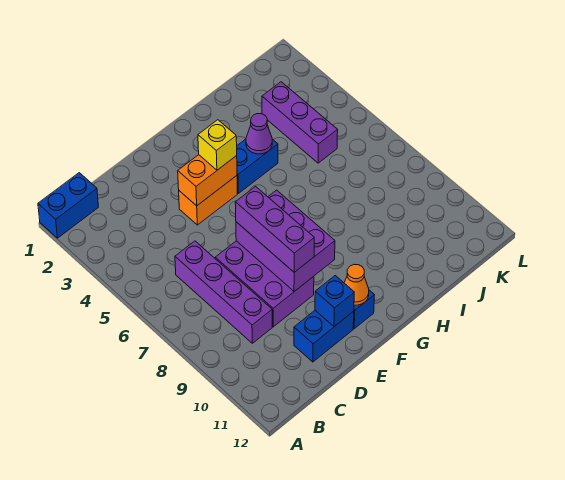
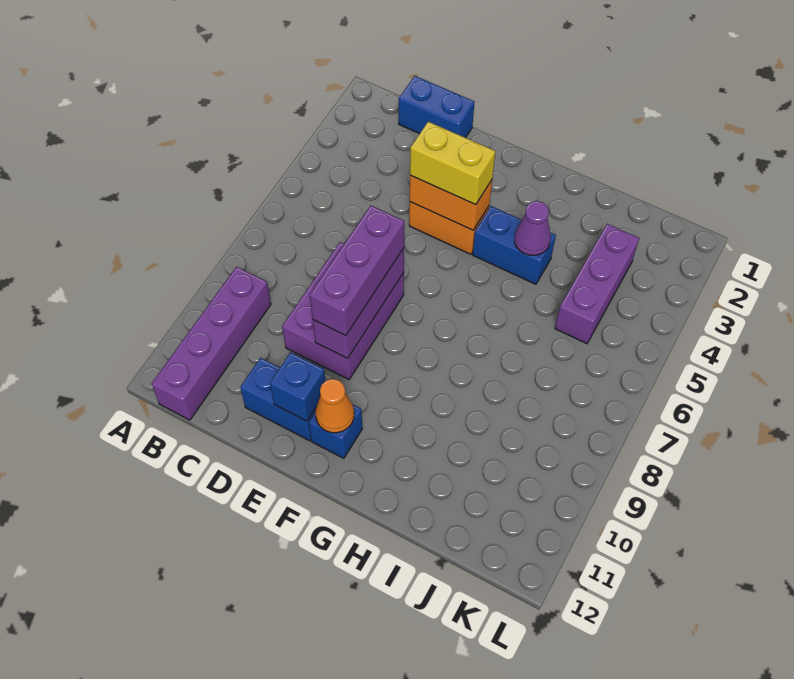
blue 1x2 brick [38,173,98,238] -> blue 1x2 brick moved to [399,76,475,138]
purple 1x4 brick [175,241,272,343] -> purple 1x4 brick moved to [151,267,271,420]
purple 2x3 brick [236,190,335,291] -> purple 1x3 brick [313,248,404,358]
yellow 1x1 brick [198,120,237,170] -> yellow 1x2 brick [410,122,495,205]

